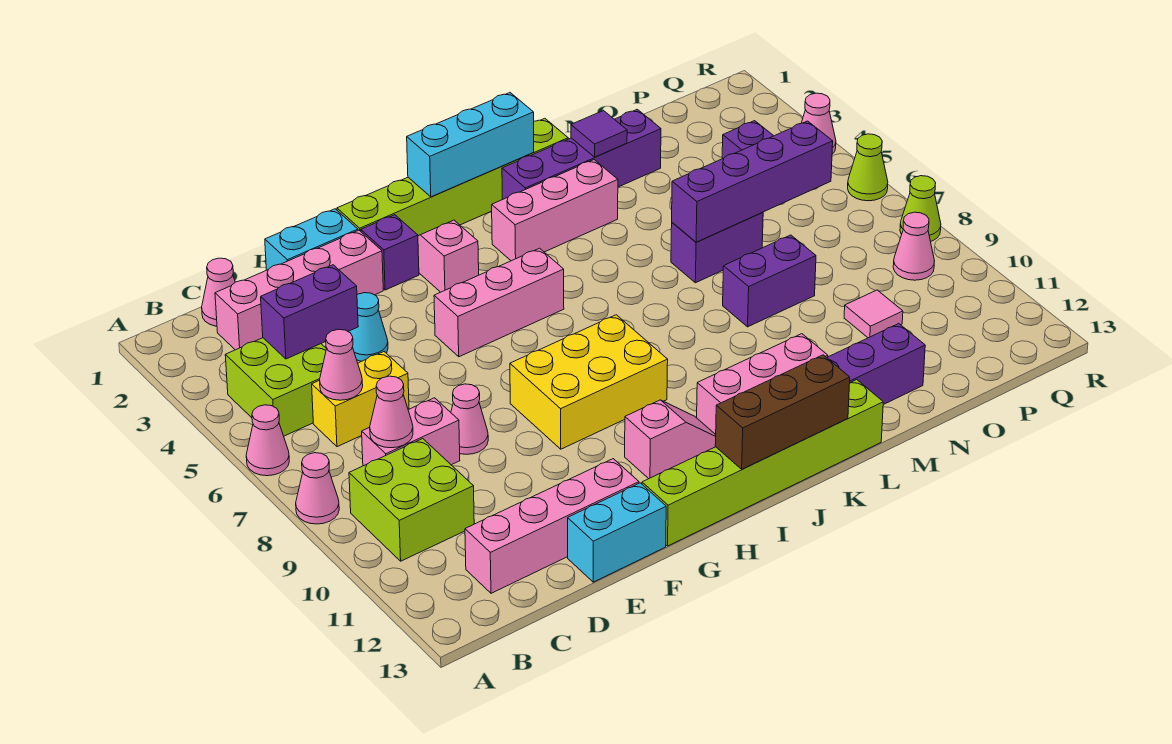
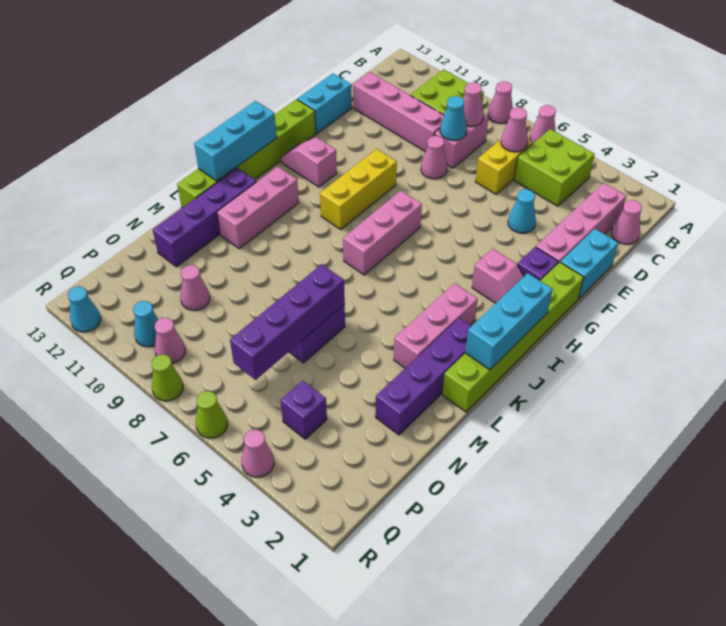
purple 1x2 brick [261,265,358,359] -> none
pink 1x4 brick [465,459,639,593] -> pink 1x4 brick turned to [353,72,444,152]
none -> cyan 1x1 cone [440,96,467,140]
pink 1x3 brick [434,248,564,357] -> pink 1x3 brick moved to [343,191,422,275]
yellow 2x3 brick [510,315,668,449] -> yellow 1x3 brick [320,149,397,229]
pink 1x2 slope [625,400,716,479] -> pink 1x2 slope turned to [280,137,337,187]
brown 1x3 brick [715,355,850,469] -> cyan 1x3 brick [194,101,277,181]
purple 1x1 tile [571,111,627,157] -> none
purple 1x2 brick [723,235,816,327] -> none
pink 1x1 tile [844,290,903,338] -> pink 1x1 cone [180,265,210,310]
none -> cyan 1x1 cone [133,301,158,347]
none -> cyan 1x1 cone [68,286,101,332]

